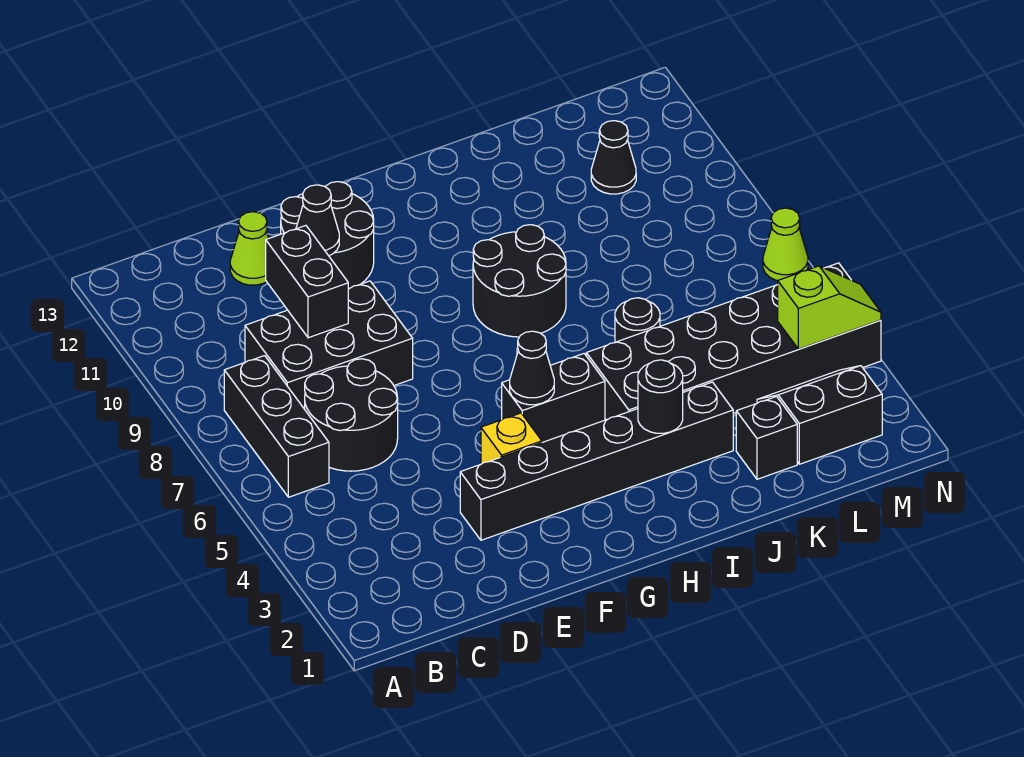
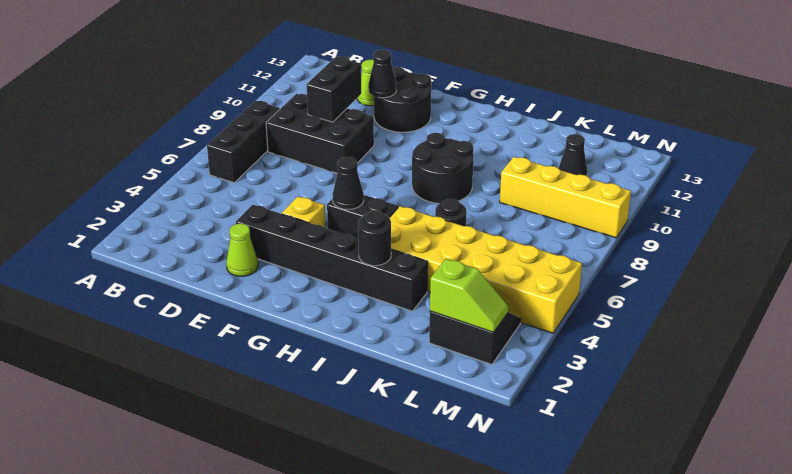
black 2x2 round brick [305,359,398,471] -> none
black 2x6 brick [586,263,881,420] -> yellow 2x6 brick [390,206,582,333]
black 1x1 brick [736,397,797,479] -> none
none -> yellow 1x4 brick [500,157,631,238]
lime 1x2 slope [778,266,881,349] -> lime 1x2 slope moved to [430,259,508,332]
lime 1x1 cone [763,208,808,281] -> lime 1x1 cone moved to [226,224,258,276]

